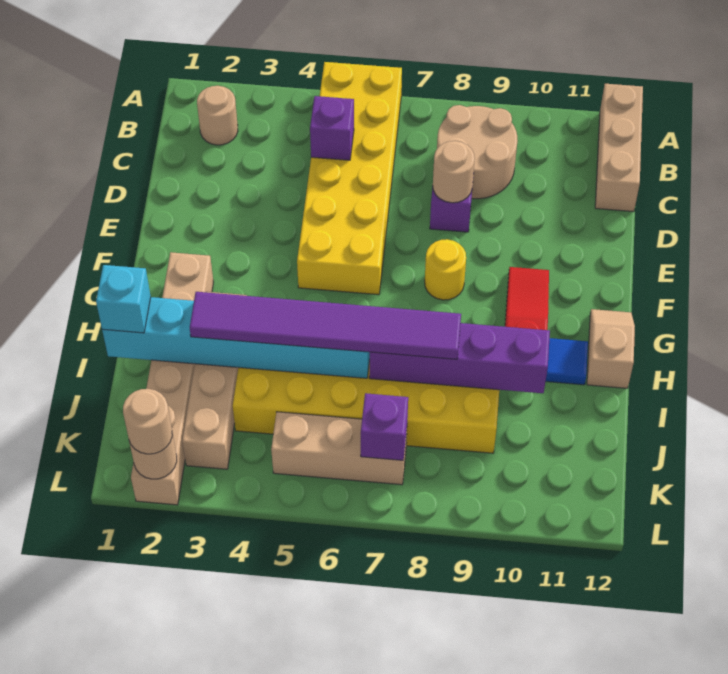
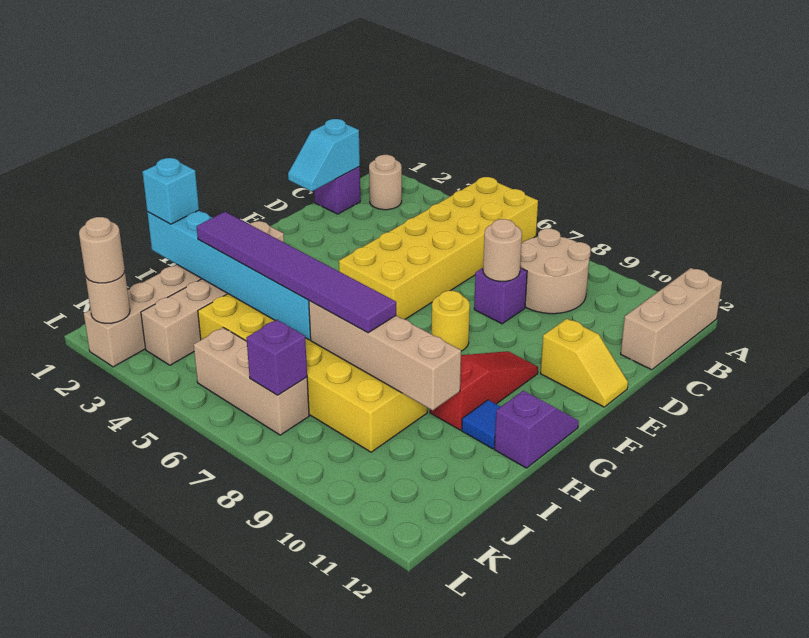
none -> cyan 1x2 slope [288,119,360,191]
purple 1x1 brick [310,96,354,160] -> purple 1x1 brick moved to [314,167,360,214]
none -> yellow 1x2 slope [540,319,628,407]
tan 1x2 slope [587,309,635,388] -> purple 1x2 slope [494,391,579,468]
purple 1x4 brick [369,323,550,393] -> tan 1x4 brick [309,301,461,410]

